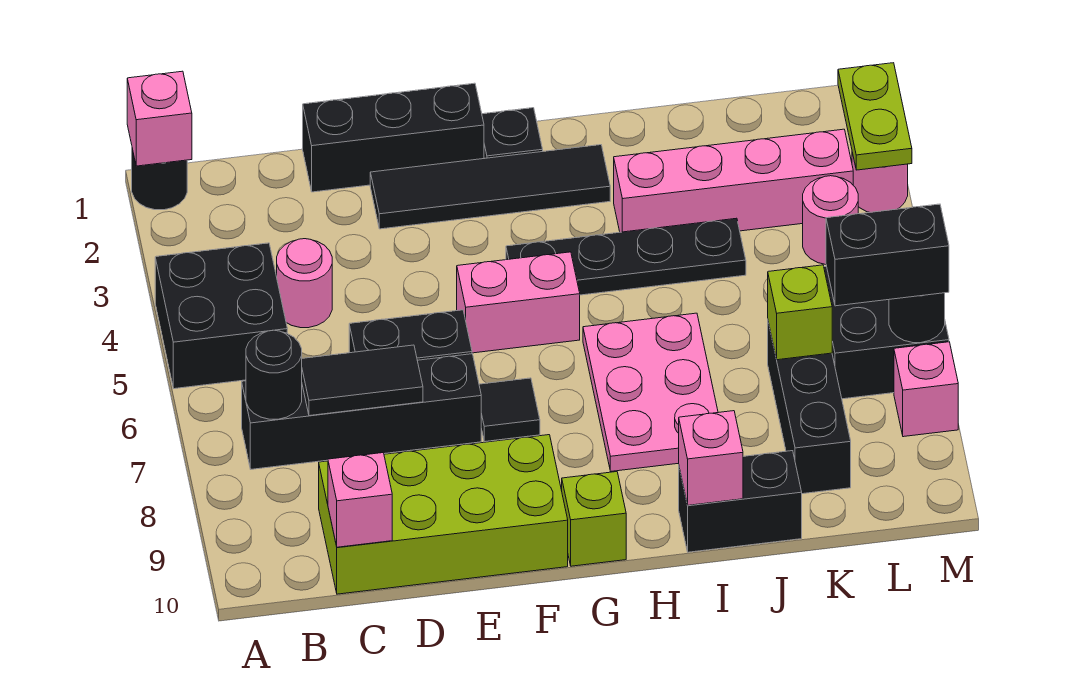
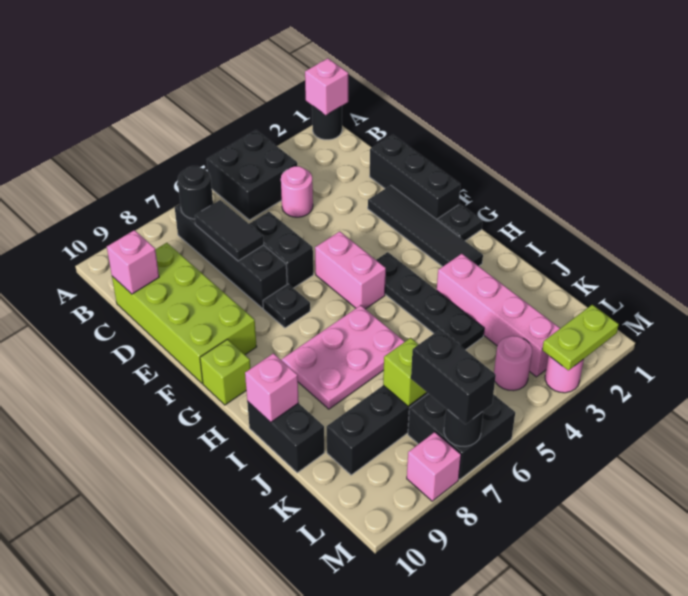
black 1x1 tile [479,378,540,442] -> black 1x1 plate [263,284,310,328]

